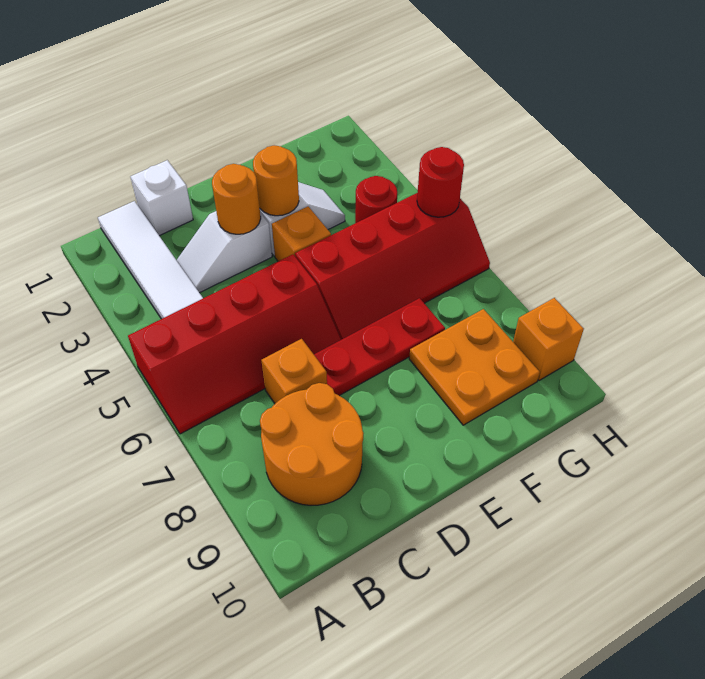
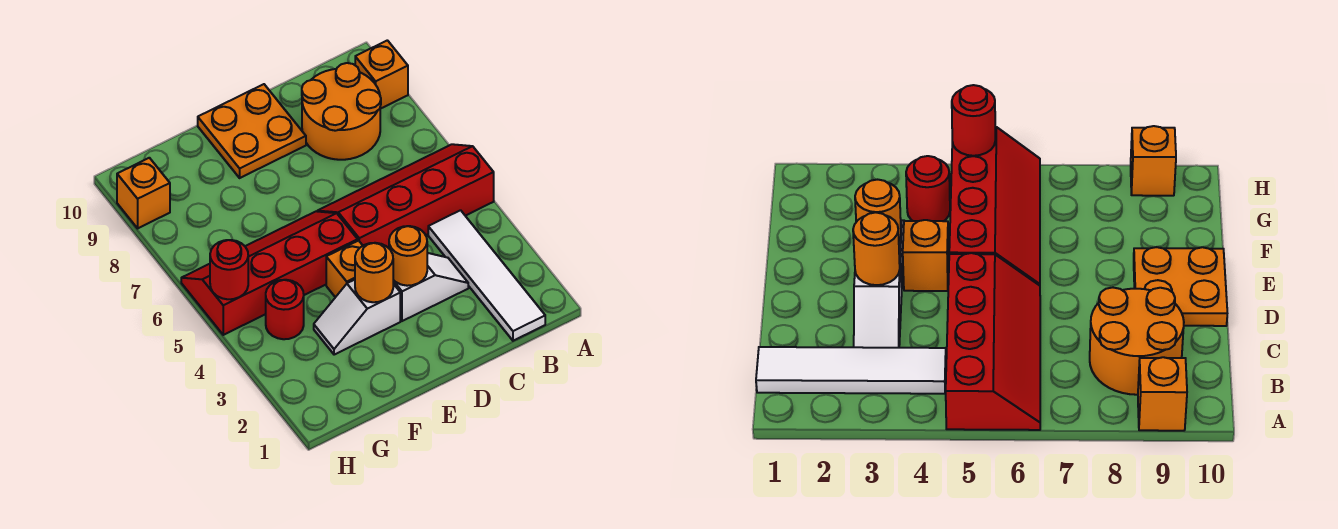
white 1x1 brick [131,160,193,236] -> none
orange 1x1 brick [261,339,327,403] -> orange 1x1 brick moved to [355,40,408,109]
red 1x3 plate [314,298,445,396] -> none
orange 2x2 plate [409,309,540,425] -> orange 2x2 plate moved to [198,84,306,178]

